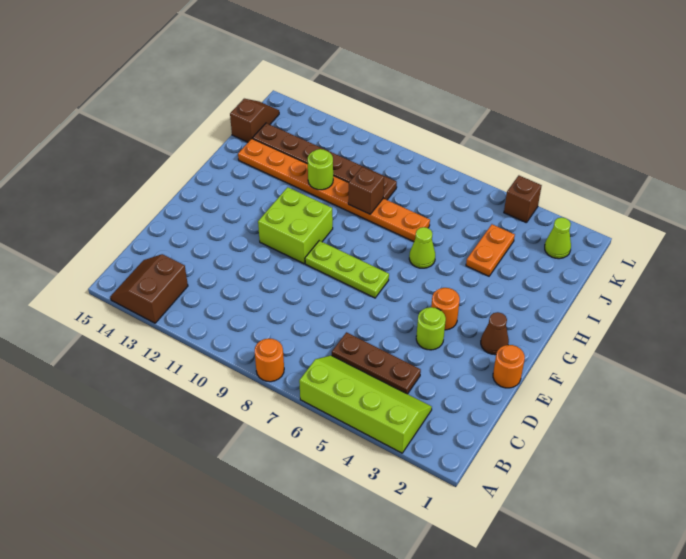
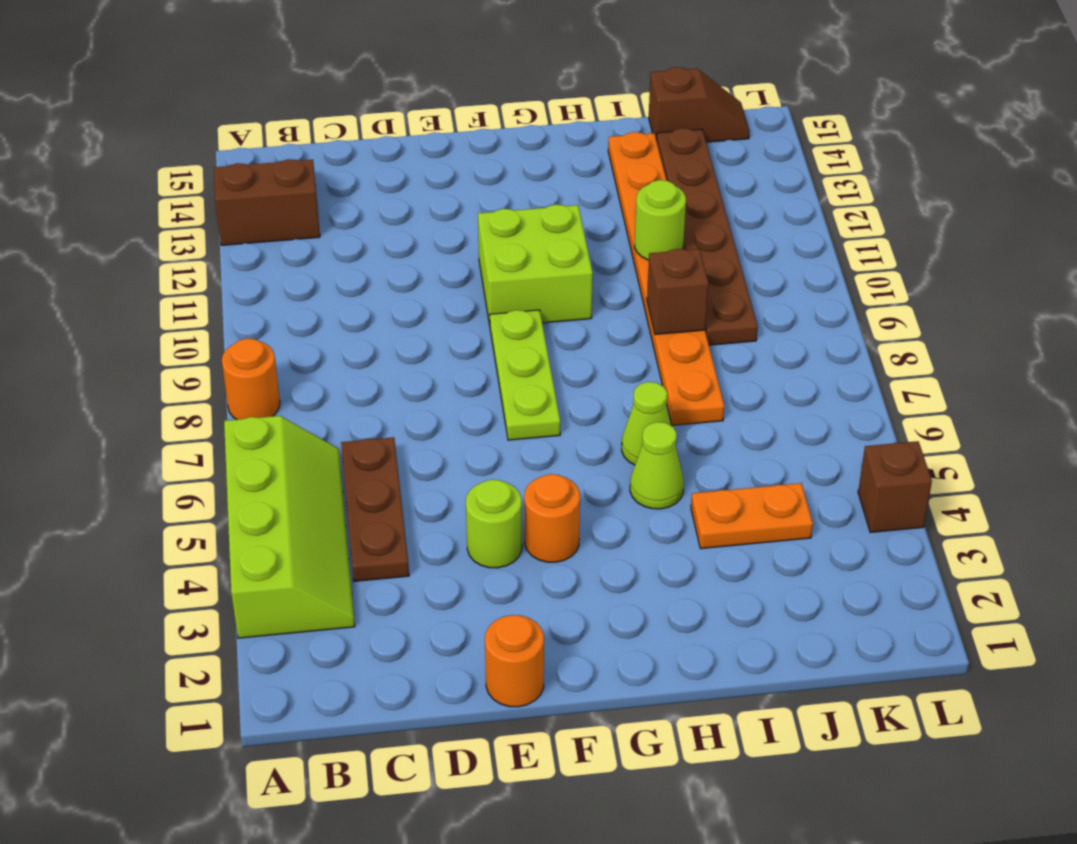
brown 1x1 cone [481,312,509,355] -> none
lime 1x1 cone [545,217,571,259] -> lime 1x1 cone moved to [630,422,684,509]

